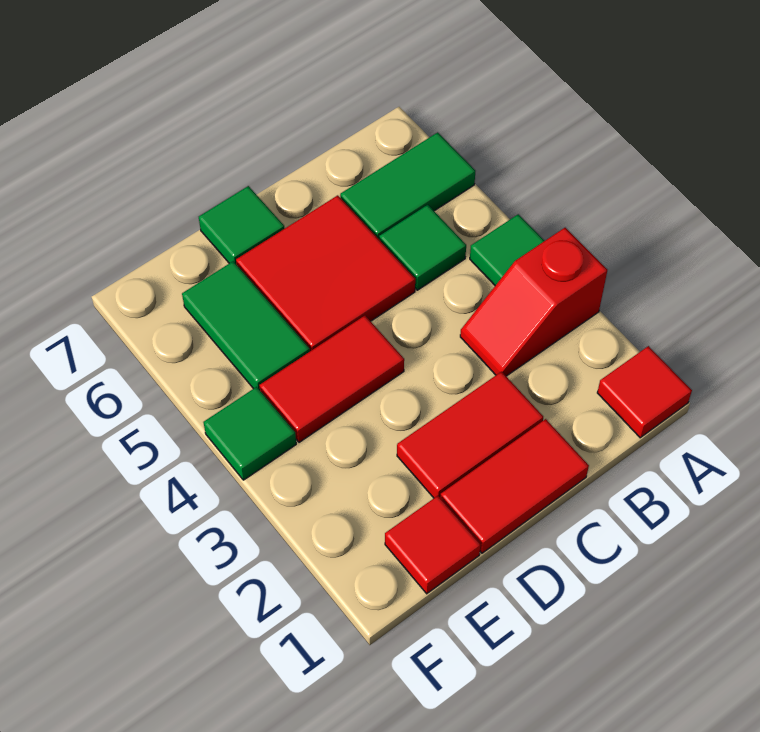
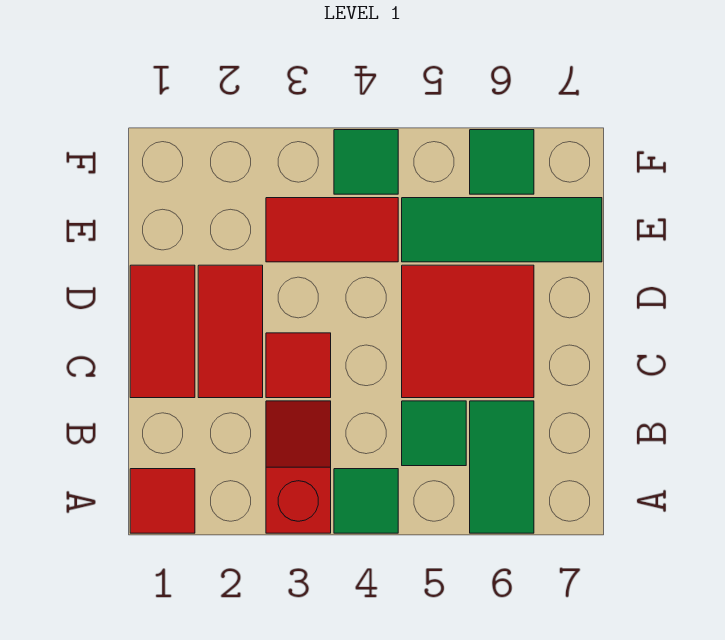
red 1x2 tile [259,316,404,442] -> red 1x2 tile turned to [266,198,398,262]
green 1x1 tile [199,186,285,264] -> green 1x1 tile moved to [470,130,534,194]
red 1x1 tile [385,496,481,594] -> red 1x1 tile moved to [266,333,331,398]
green 1x2 tile [182,261,310,390] -> green 1x3 tile [402,198,602,262]

